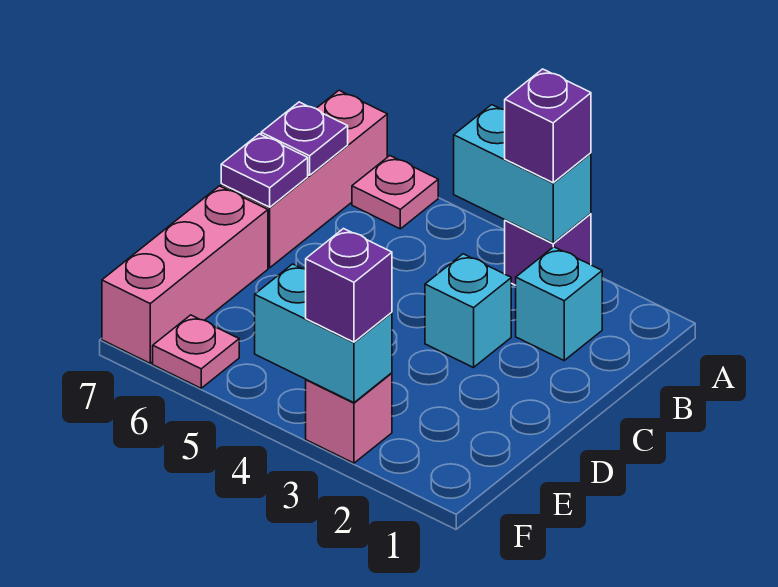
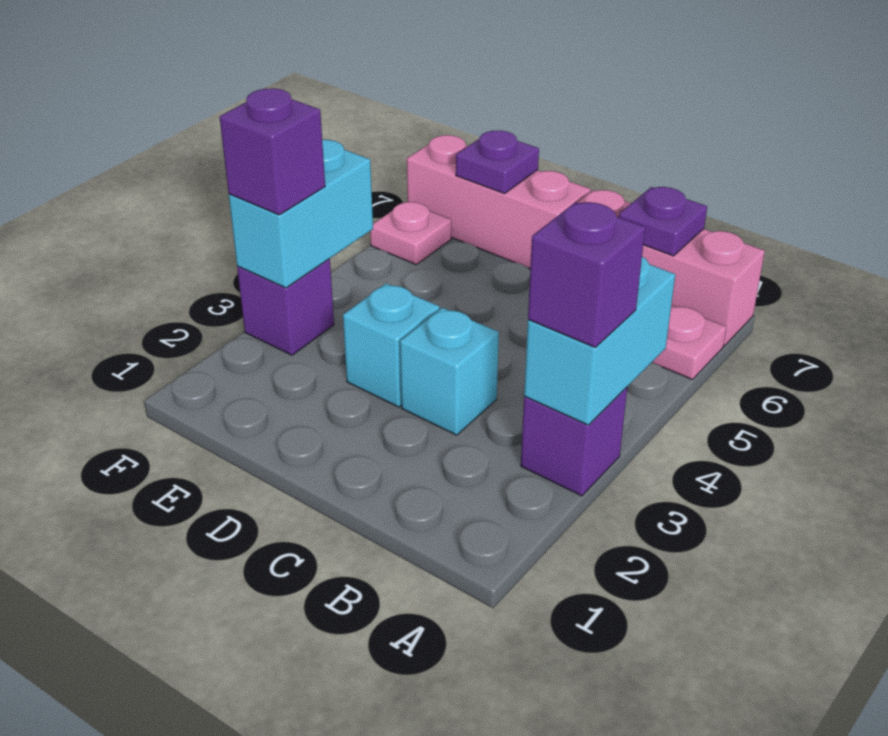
cyan 1x1 brick [516,247,602,360] -> cyan 1x1 brick moved to [343,283,440,407]
purple 1x1 plate [221,134,308,207] -> purple 1x1 plate moved to [456,130,539,194]
pink 1x1 brick [306,373,392,463] -> purple 1x1 brick [237,259,334,355]

